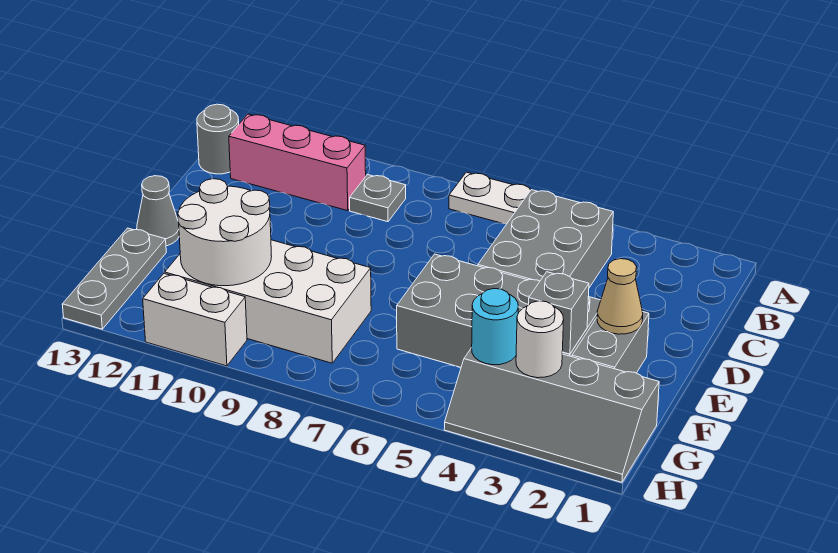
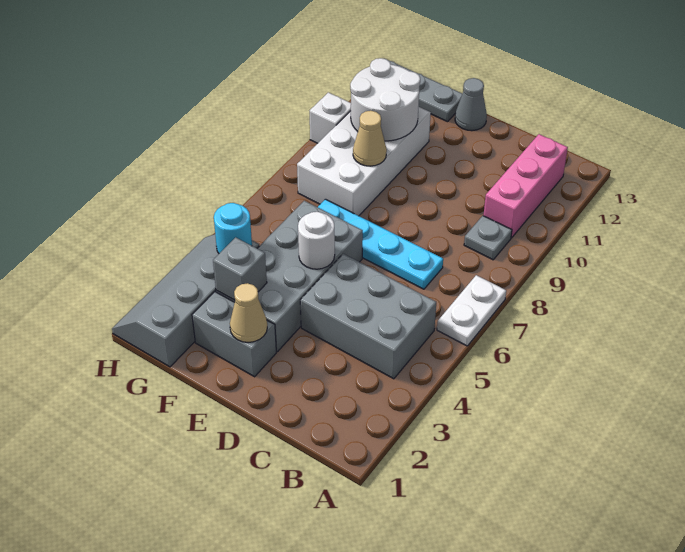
grey 1x1 round brick [197,104,239,174] -> none
none -> cyan 1x4 plate [318,199,443,289]
none -> tan 1x1 cone [353,111,387,166]
white 1x1 round brick [516,301,564,378] -> white 1x1 round brick moved to [298,212,335,269]
white 1x2 brick [143,274,247,366] -> white 1x1 brick [310,92,351,143]

